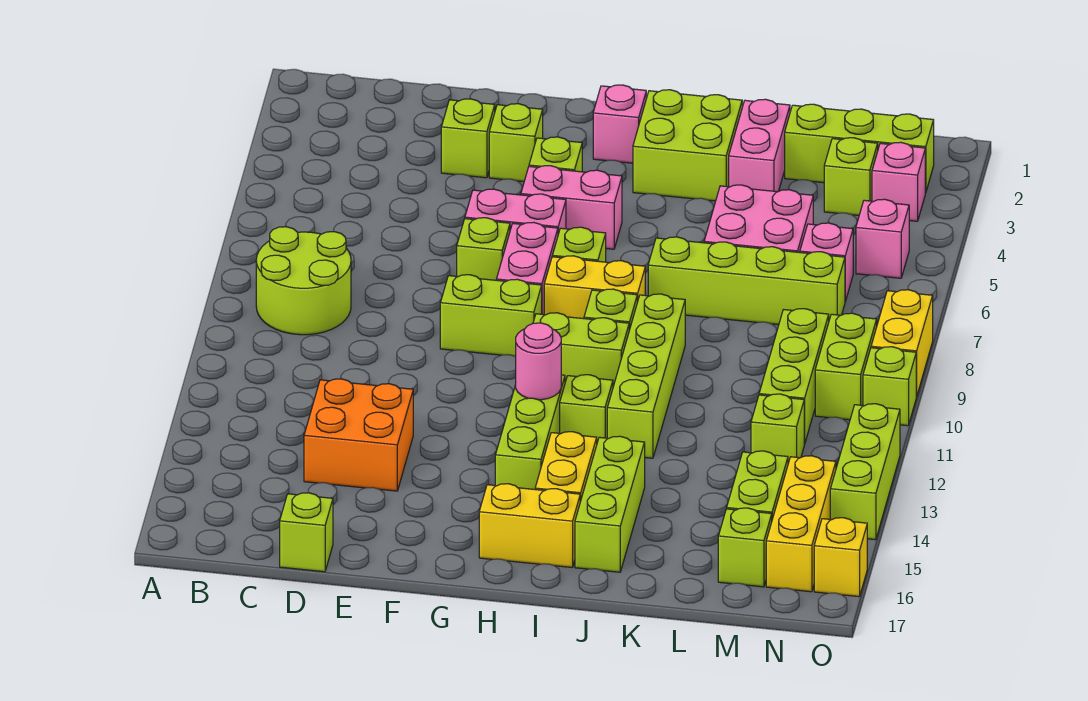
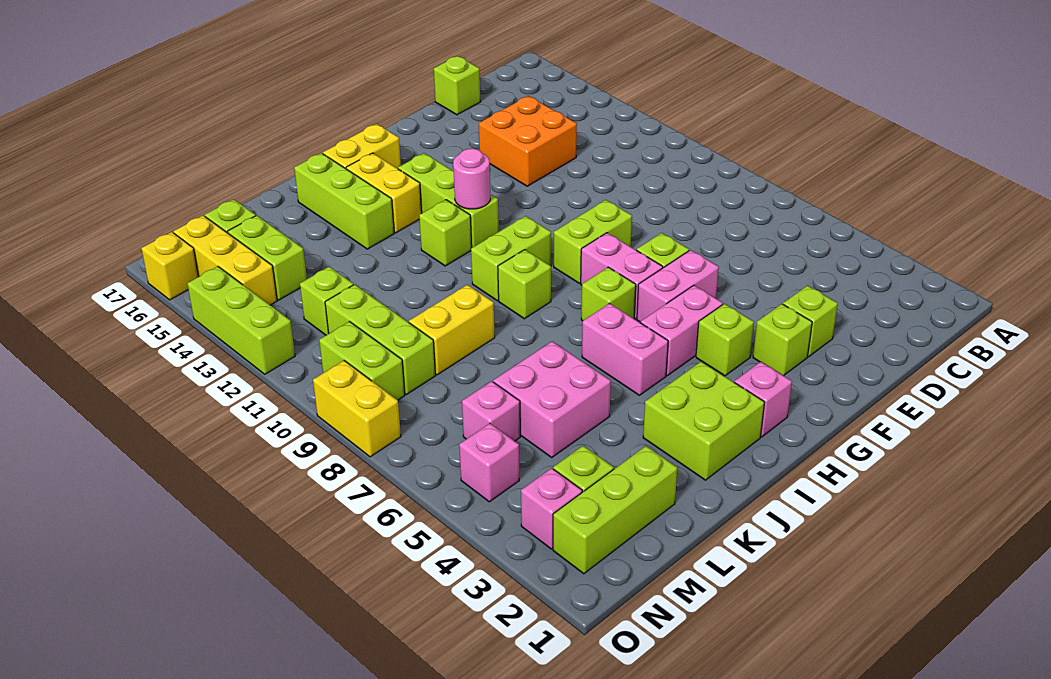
lime 2x2 round brick [256,227,351,335] -> none
yellow 1x2 brick [544,256,645,319] -> yellow 1x2 brick moved to [409,285,495,375]
lime 1x4 brick [648,237,845,325] -> none
lime 1x4 brick [607,294,685,458] -> none
pink 1x2 brick [729,99,790,192] -> pink 1x2 brick moved to [582,303,668,395]
lime 1x1 brick [863,347,916,426] -> none

